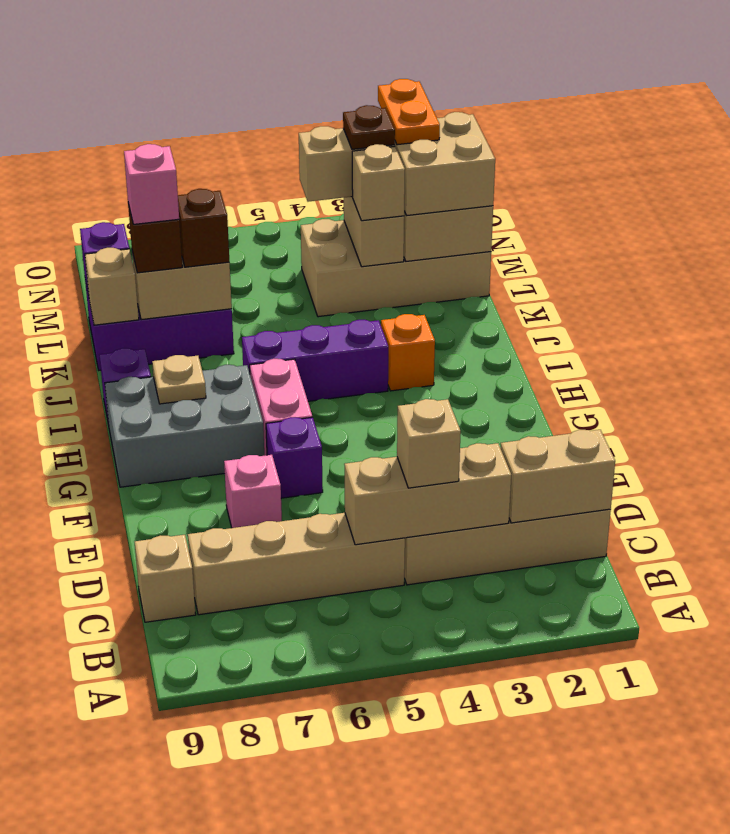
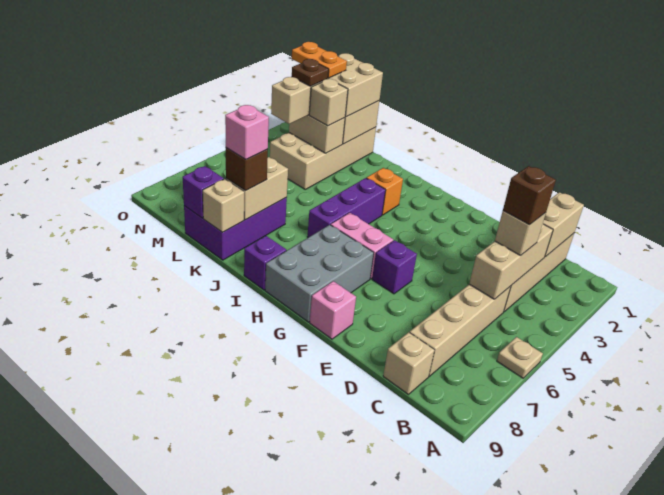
pink 1x1 brick [224,455,282,528] -> pink 1x1 brick moved to [310,281,356,339]
tan 1x1 plate [152,355,206,404] -> tan 1x1 plate moved to [497,337,543,378]
brown 1x1 brick [178,189,229,267] -> brown 1x1 brick moved to [503,166,556,225]

